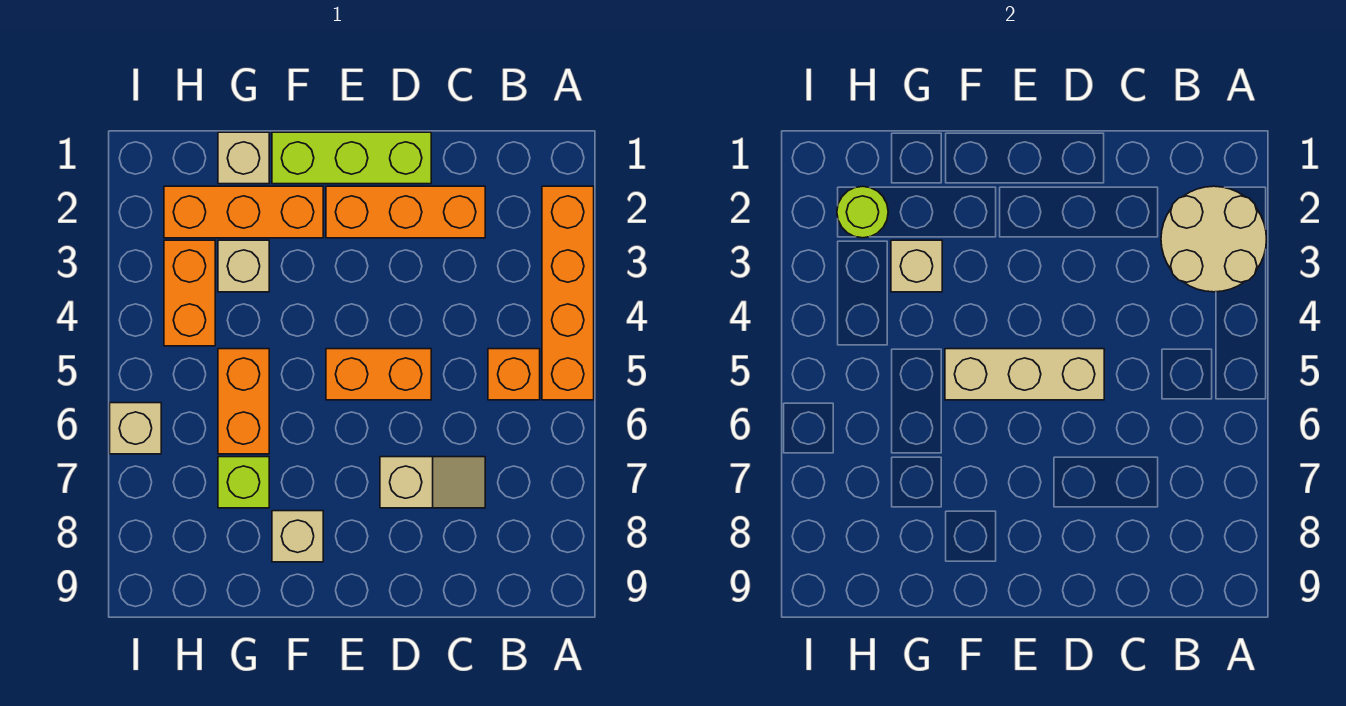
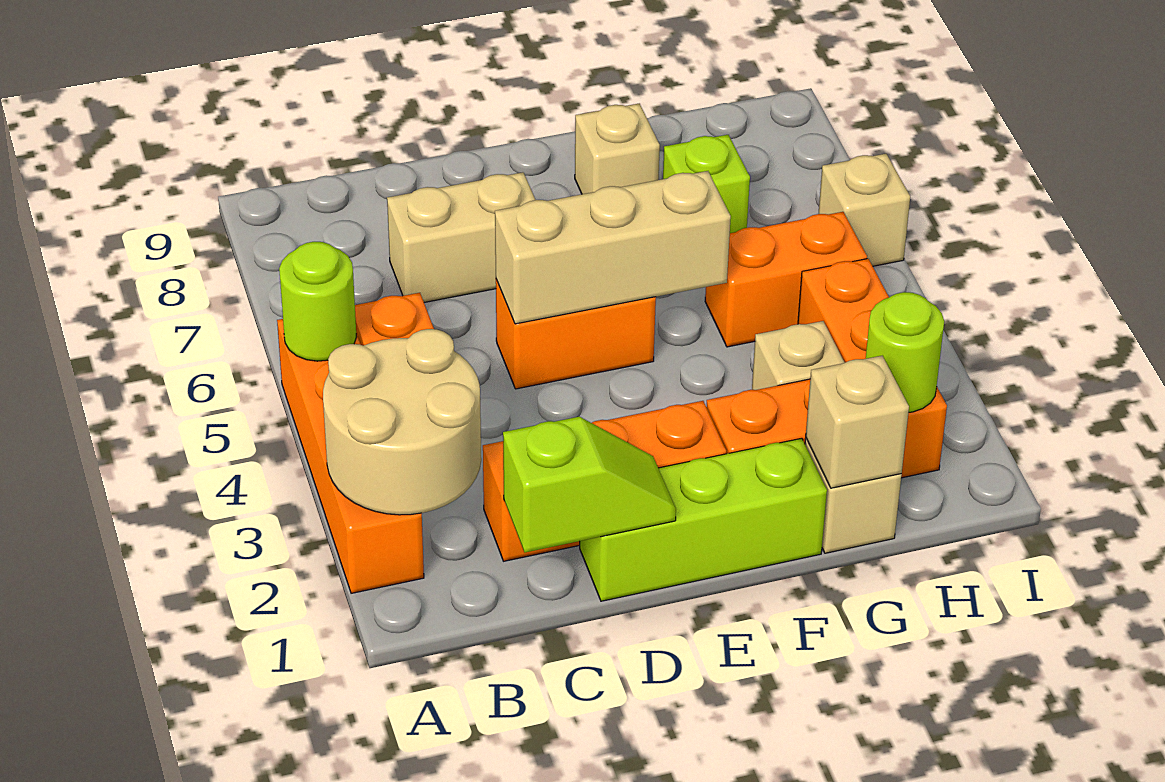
none -> lime 1x1 round brick [279,242,356,361]
none -> lime 1x2 slope [503,417,676,552]
tan 1x2 slope [380,457,485,508] -> tan 1x2 brick [387,172,535,302]
tan 1x1 brick [891,240,942,292] -> tan 1x1 brick moved to [806,356,909,488]
orange 1x2 brick [218,349,269,454] -> orange 1x2 brick turned to [705,212,867,347]

